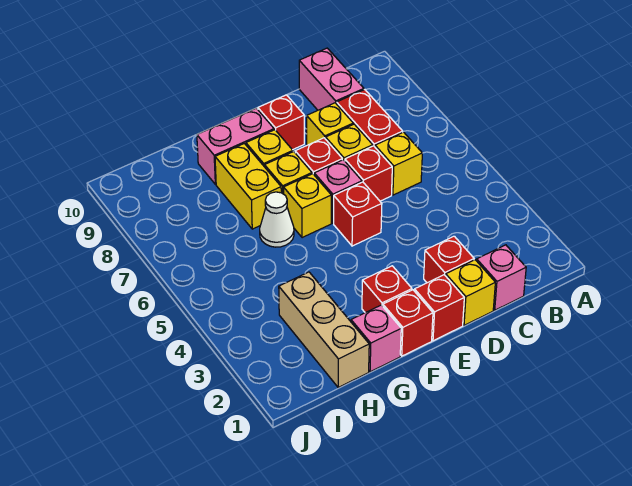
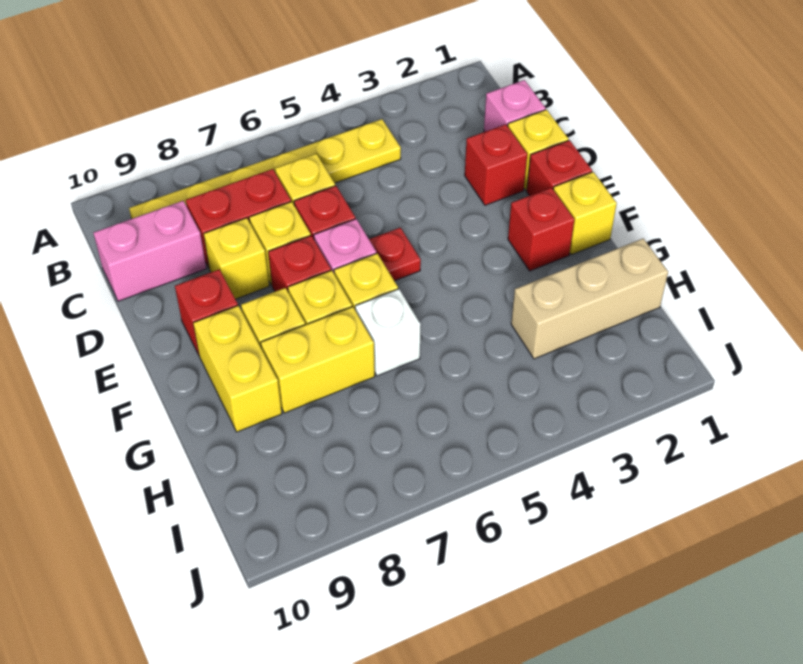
none -> yellow 1x6 plate [129,119,401,219]
red 1x1 brick [334,182,382,246] -> red 1x1 plate [369,228,421,281]
red 1x1 brick [383,290,433,356] -> yellow 1x1 brick [553,172,617,255]
pink 1x2 brick [197,108,274,184] -> yellow 1x2 brick [193,306,282,432]
pink 1x1 brick [351,305,401,372] -> none
white 1x1 cone [260,192,294,247] -> white 1x1 brick [355,289,421,376]

